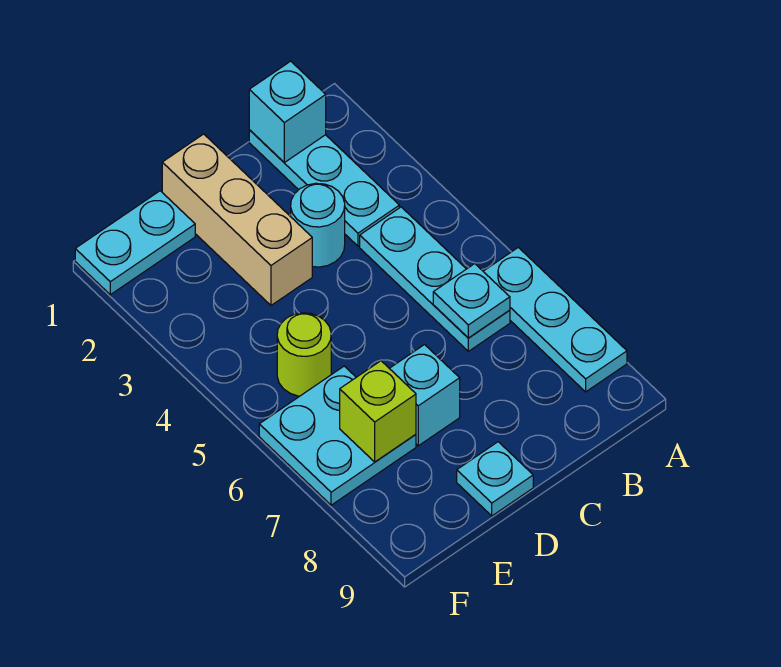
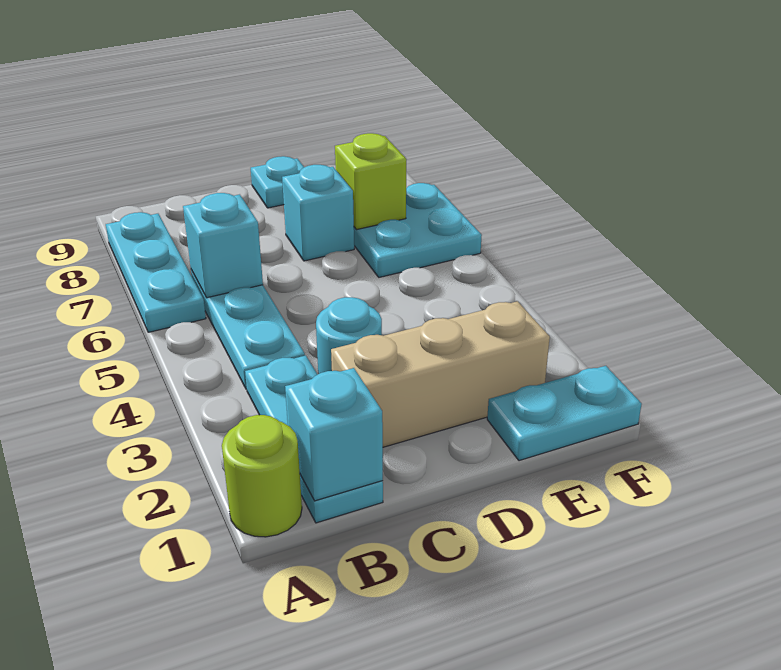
cyan 1x1 plate [433,264,510,338] -> cyan 1x1 brick [183,193,263,298]
tan 1x3 brick [162,134,312,305] -> tan 1x3 brick turned to [331,301,550,447]
lime 1x1 round brick [277,313,331,396] -> lime 1x1 round brick moved to [222,415,302,537]

